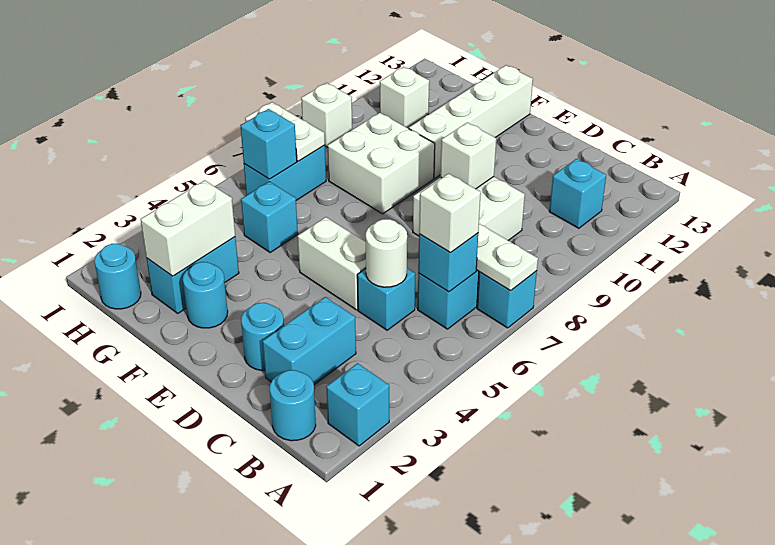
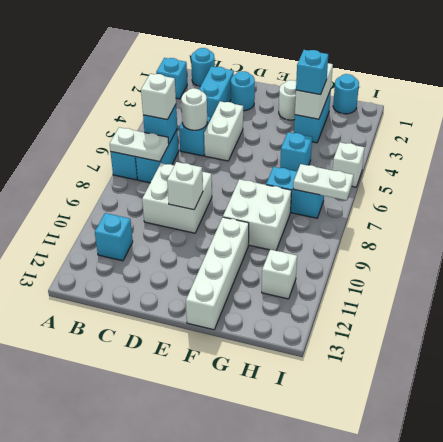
white 1x2 brick [298,217,366,310] -> white 1x2 brick turned to [204,101,243,161]
cyan 1x1 round brick [183,262,228,328] -> white 1x1 round brick [279,80,296,120]
cyan 1x2 brick [244,145,326,200] -> cyan 1x2 brick turned to [266,167,324,218]
cyan 1x1 brick [241,109,297,179] -> cyan 1x1 brick moved to [296,50,328,95]
white 1x1 brick [301,83,352,148] -> white 1x1 brick moved to [333,142,365,187]

